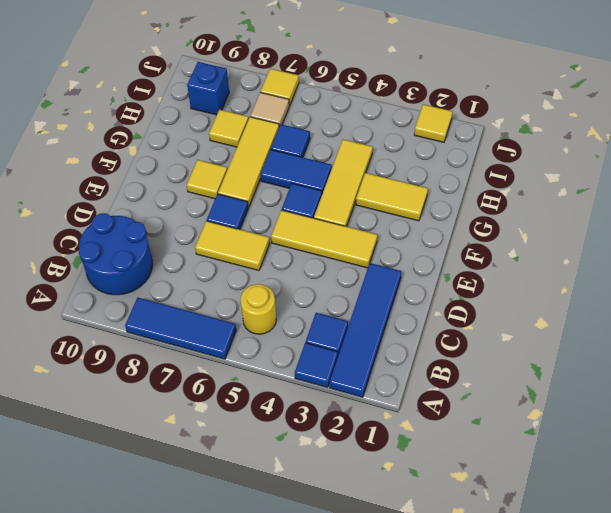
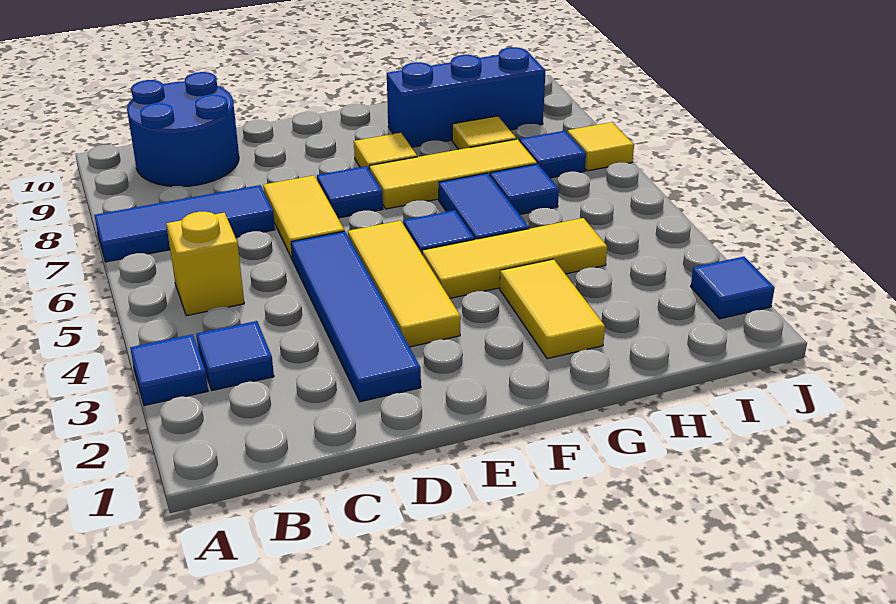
blue 1x4 tile [330,263,401,397] -> blue 1x4 tile turned to [291,231,421,402]
blue 1x3 tile [125,297,236,359] -> blue 1x3 tile turned to [94,185,275,262]
yellow 1x1 round brick [240,284,276,334] -> yellow 1x1 brick [166,212,244,316]
tan 1x1 tile [250,92,290,127] -> blue 1x1 tile [520,131,586,178]
blue 1x1 brick [187,62,229,115] -> blue 1x3 brick [387,47,545,147]
yellow 1x1 tile [414,104,453,142] -> blue 1x1 tile [691,256,775,319]

